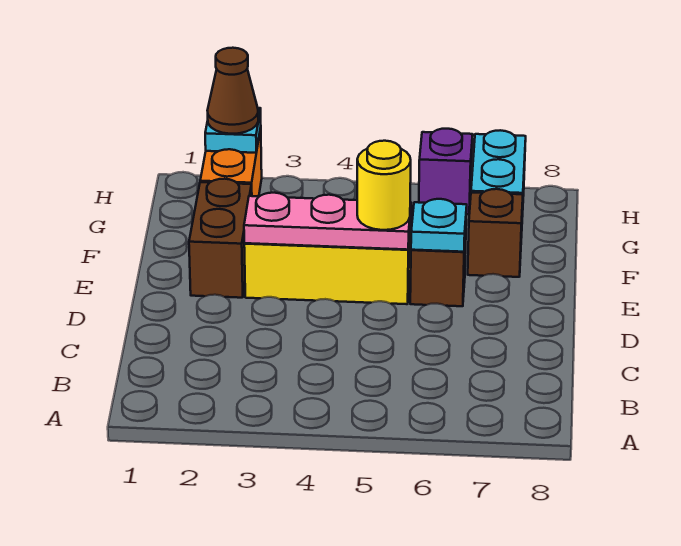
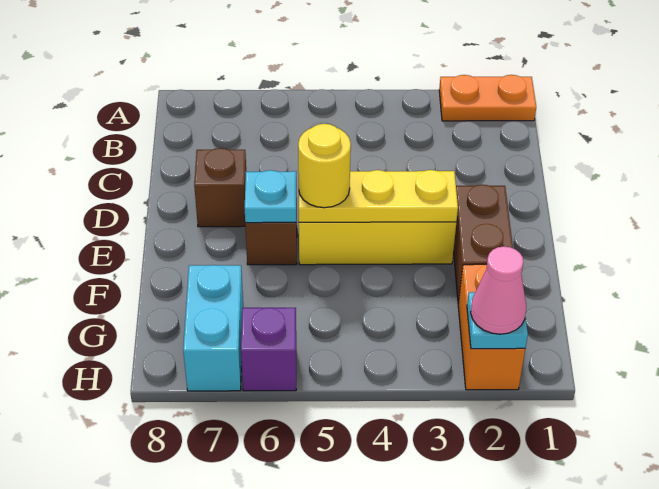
none -> orange 1x2 plate [439,75,536,121]
pink 1x3 plate [244,193,411,250] -> yellow 1x3 plate [299,170,458,222]
brown 1x1 brick [468,189,523,277] -> brown 1x1 brick moved to [194,148,246,227]
brown 1x1 cone [207,48,258,134] -> pink 1x1 cone [471,247,526,334]

